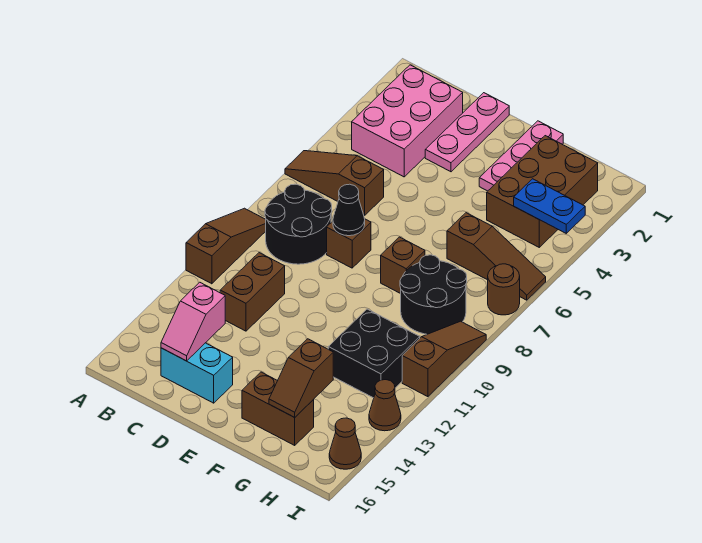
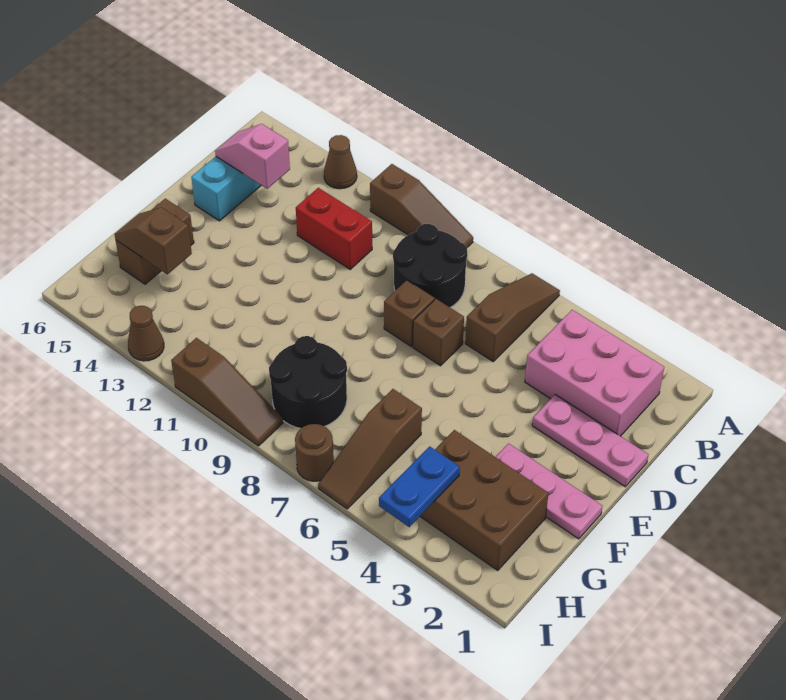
brown 1x2 brick [220,253,285,331] -> red 1x2 brick [296,188,372,269]
black 1x1 cone [333,184,365,236] -> none
brown 1x1 brick [381,237,425,294] -> brown 1x1 brick moved to [413,299,464,366]
black 2x2 brick [328,309,420,398] -> none
brown 1x1 cone [329,418,361,469] -> brown 1x1 cone moved to [324,135,357,189]

